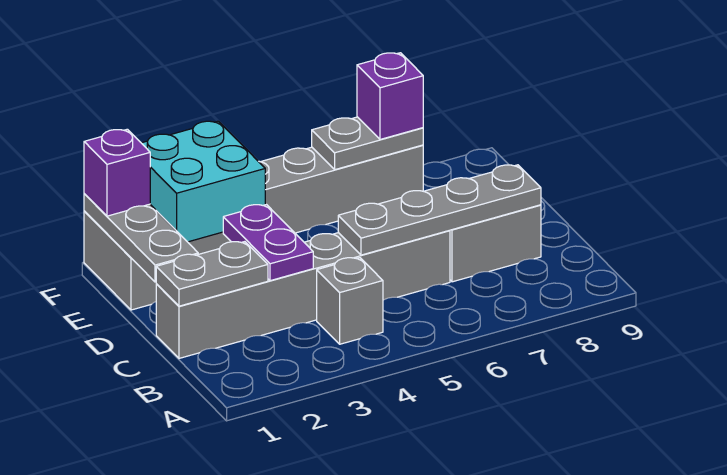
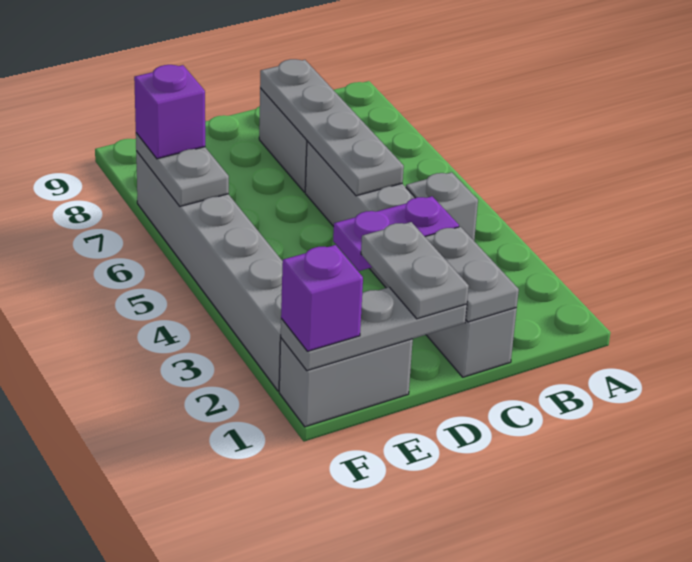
none -> grey 1x2 plate [361,222,469,319]
cyan 2x2 brick [142,121,265,242] -> none

